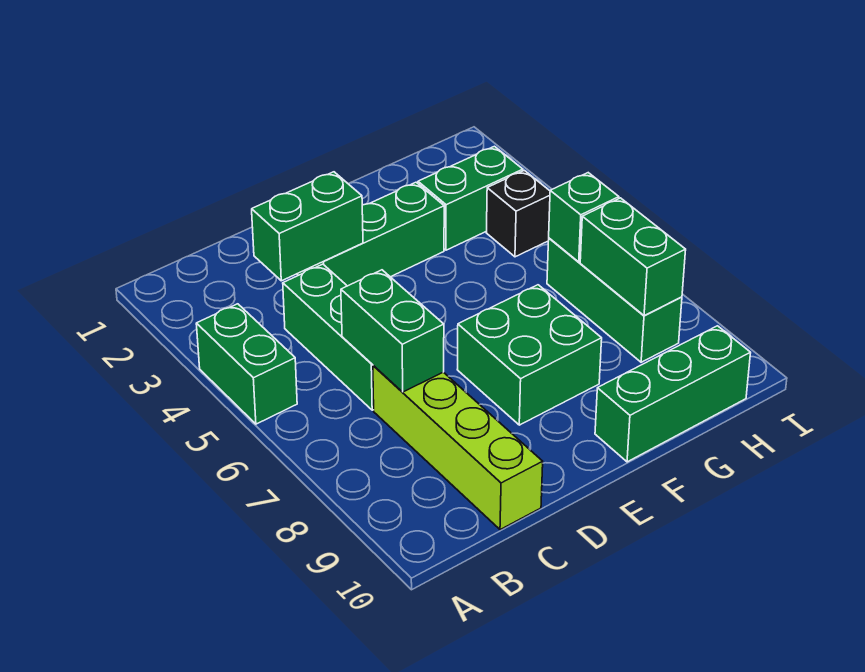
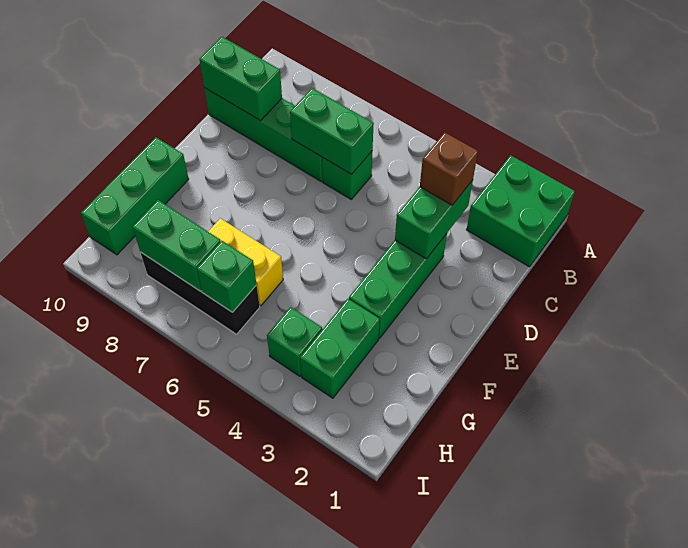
green 1x2 brick [196,304,297,424] -> green 1x2 brick moved to [200,37,282,121]
none -> brown 1x1 brick [420,132,478,205]
green 1x3 brick [283,264,374,410] -> green 1x1 brick [322,152,372,199]
lime 1x4 brick [373,366,543,530] -> green 1x4 brick [204,88,323,182]
green 2x2 brick [457,285,602,425] -> green 2x2 brick moved to [467,155,575,267]
none -> yellow 1x2 brick [208,218,283,306]
black 1x1 brick [487,170,550,257] -> green 1x1 brick [267,307,322,376]
green 1x3 brick [547,238,682,362] -> black 1x3 brick [140,252,260,334]

